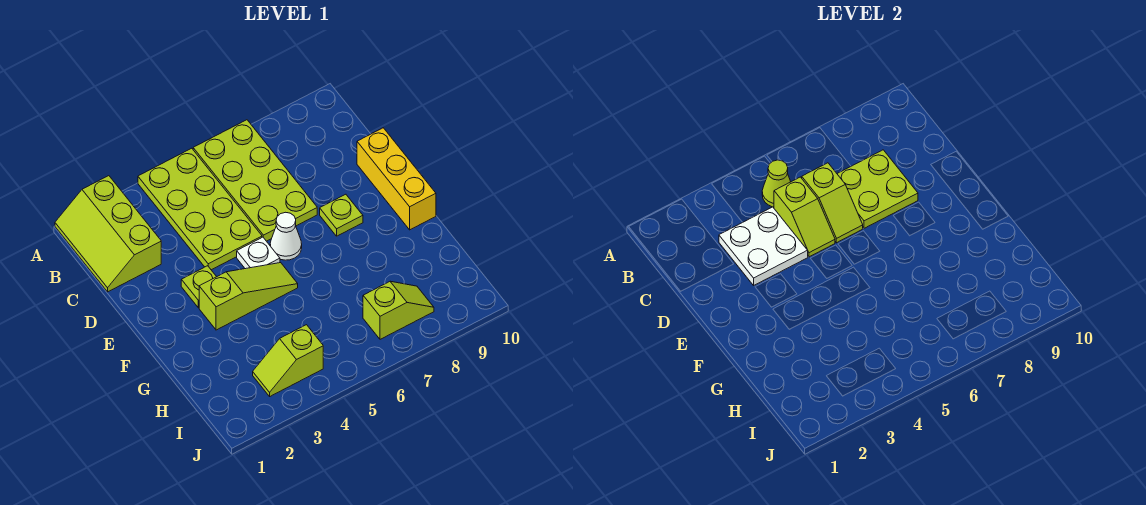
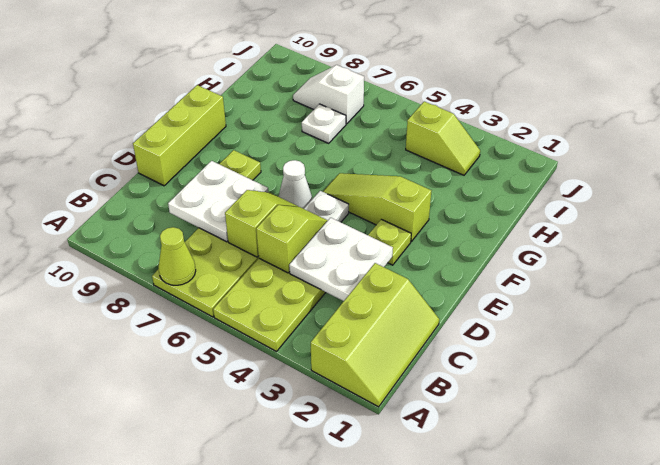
lime 1x1 cone [762,160,791,207] -> lime 1x1 cone moved to [158,227,196,285]
lime 2x2 plate [837,150,918,228] -> white 2x2 plate [168,161,268,242]
yellow 1x3 brick [357,128,436,230] -> lime 1x3 brick [133,85,226,186]
none -> white 1x1 plate [302,104,346,143]
lime 1x2 slope [363,281,434,339] -> white 1x2 slope [293,65,364,124]

